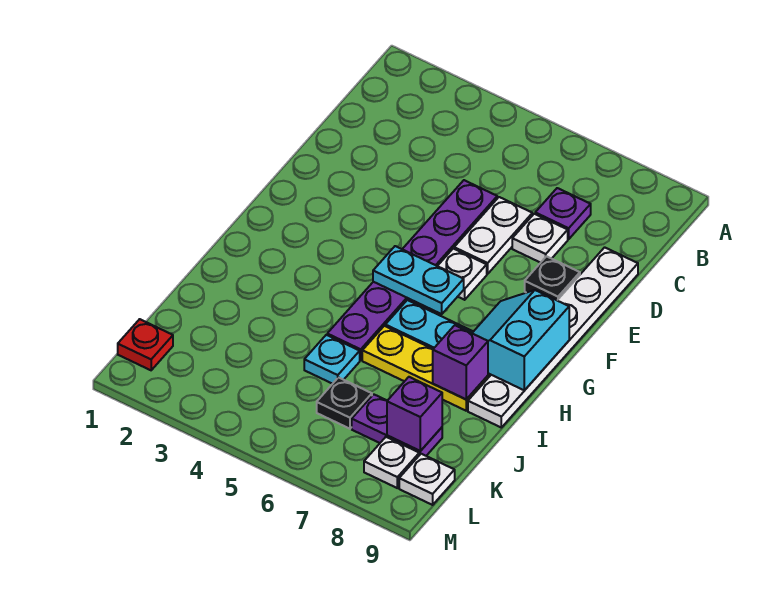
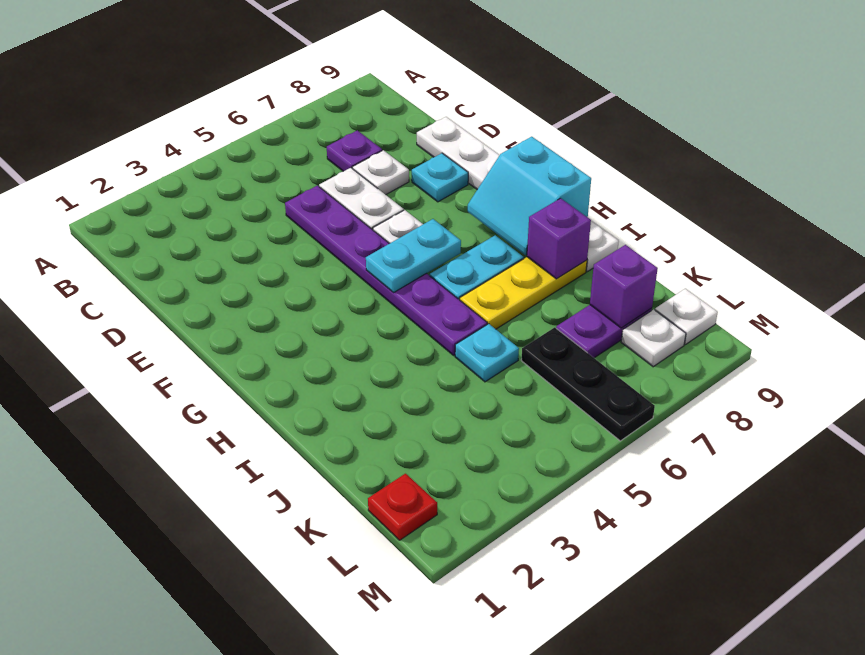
black 1x1 plate [525,256,580,300] -> cyan 1x1 plate [412,153,468,202]
black 1x1 plate [317,377,372,429] -> black 1x3 plate [521,327,655,441]

